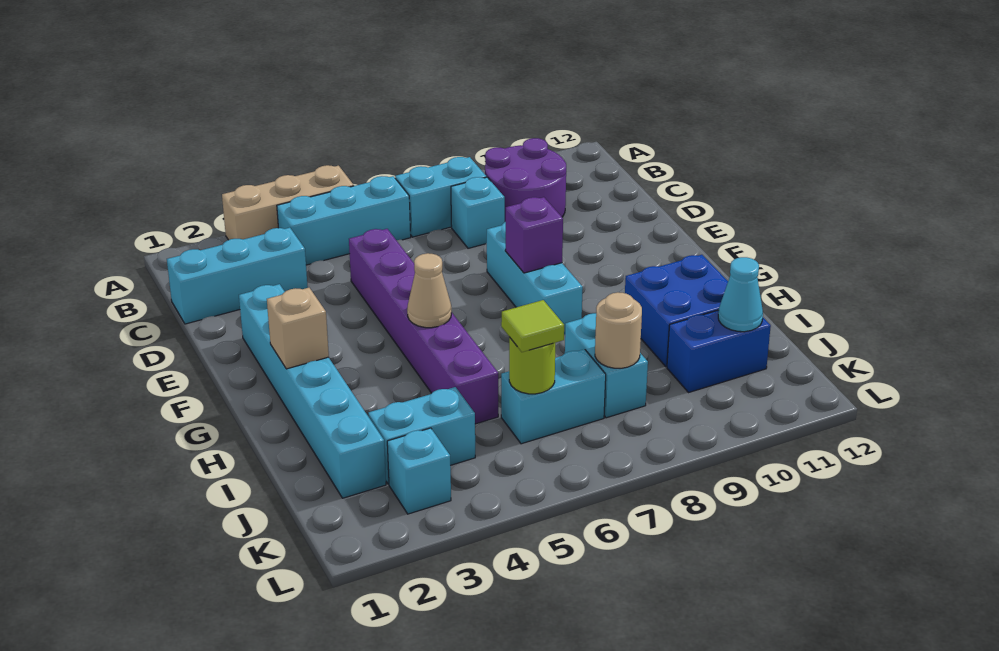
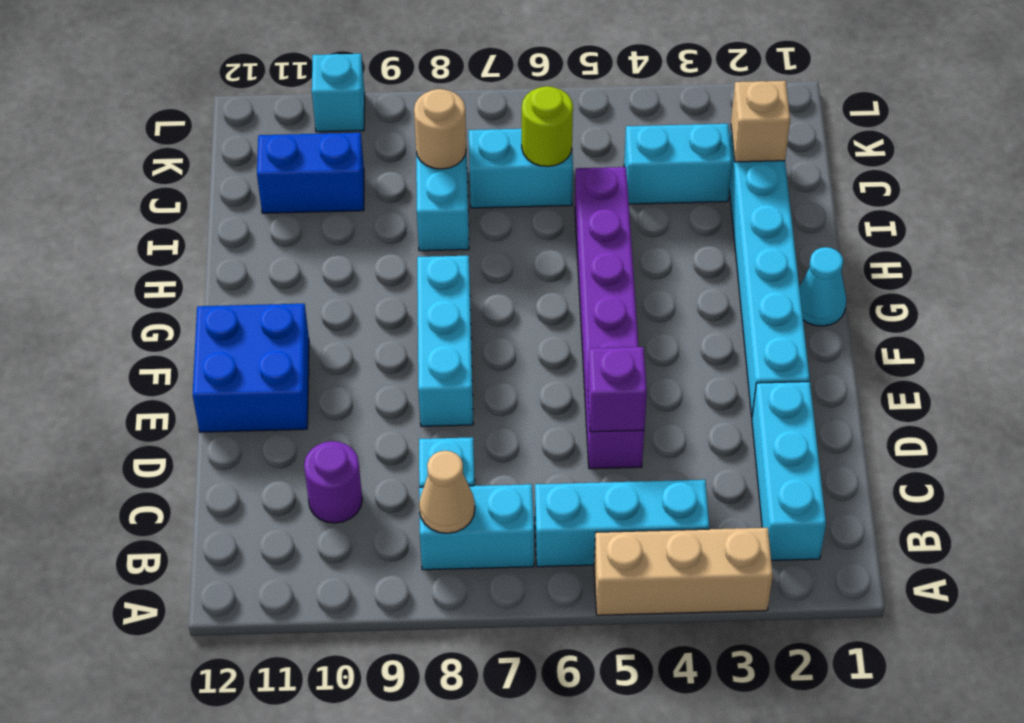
purple 2x2 round brick [485,138,566,222] -> purple 1x1 round brick [304,441,362,523]
cyan 1x3 brick [167,228,308,324] -> cyan 1x3 brick turned to [752,382,826,560]
purple 1x1 brick [505,197,563,273] -> purple 1x1 brick moved to [588,347,647,432]
tan 1x1 brick [267,288,329,369] -> tan 1x1 brick moved to [731,81,790,162]
tan 1x1 cone [407,253,451,328] -> tan 1x1 cone moved to [419,451,475,533]
blue 2x2 brick [625,255,728,367] -> blue 2x2 brick moved to [193,304,309,432]
lime 1x1 tile [501,300,564,352] -> none
cyan 1x1 cone [718,257,763,332] -> cyan 1x1 cone moved to [799,247,846,326]
cyan 1x1 brick [387,428,451,514] -> cyan 1x1 brick moved to [312,54,365,132]

